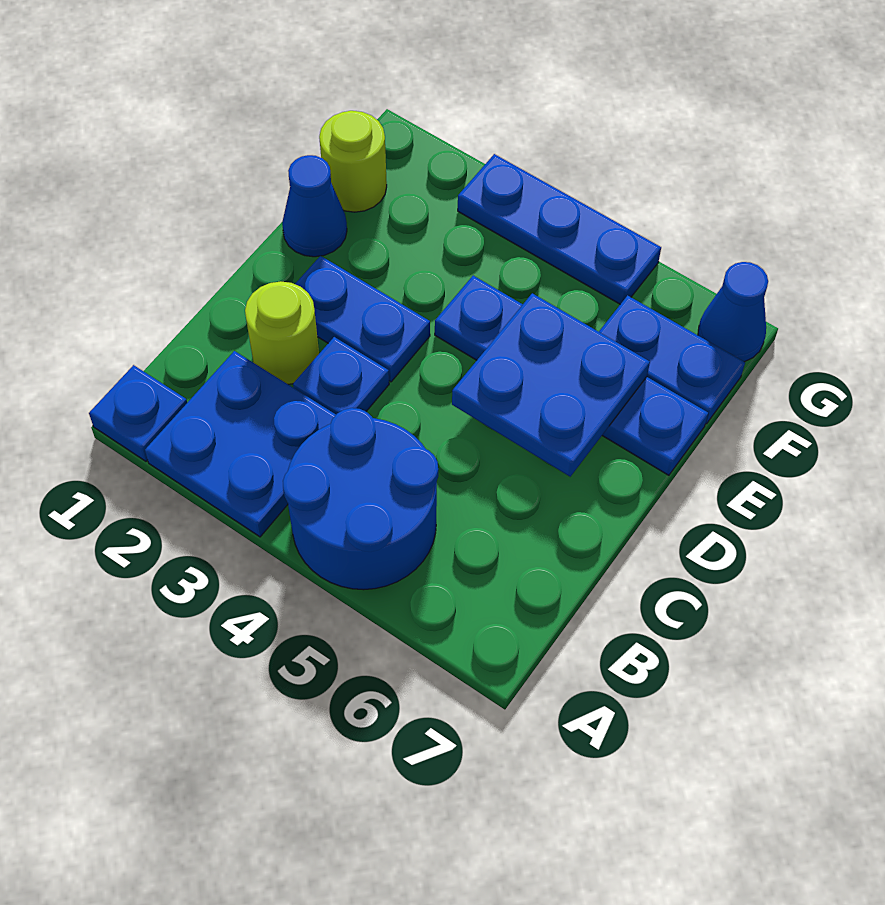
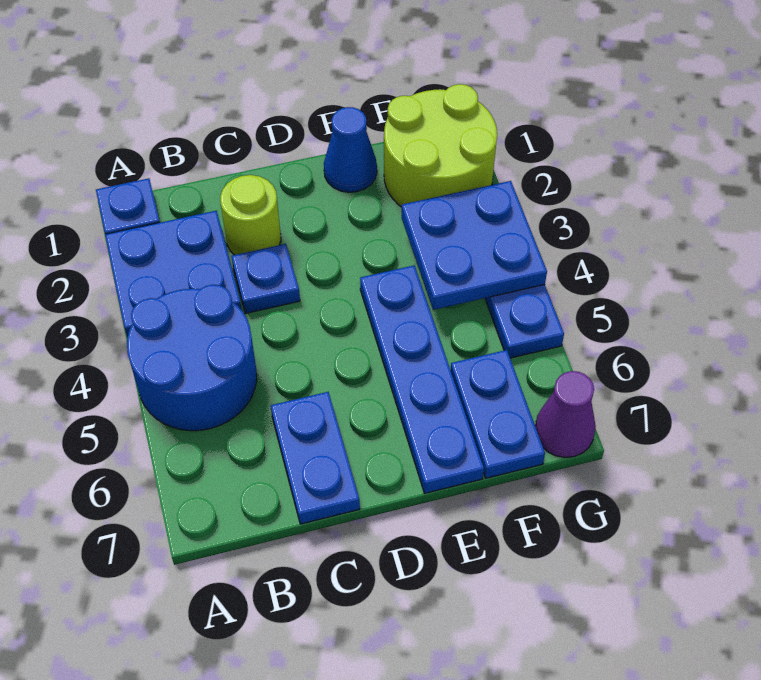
blue 1x2 plate [295,256,430,382] -> blue 1x2 plate moved to [271,392,360,524]
blue 2x2 plate [452,293,650,477] -> blue 2x2 plate moved to [402,181,547,310]
lime 1x1 round brick [319,111,387,212] -> lime 2x2 round brick [384,84,497,207]
blue 1x1 cone [698,262,768,362] -> purple 1x1 cone [535,371,596,457]

